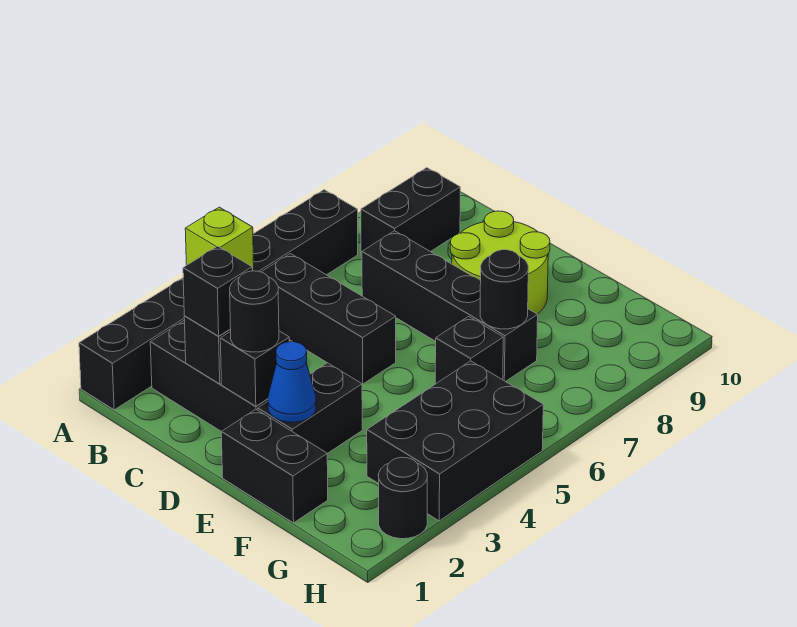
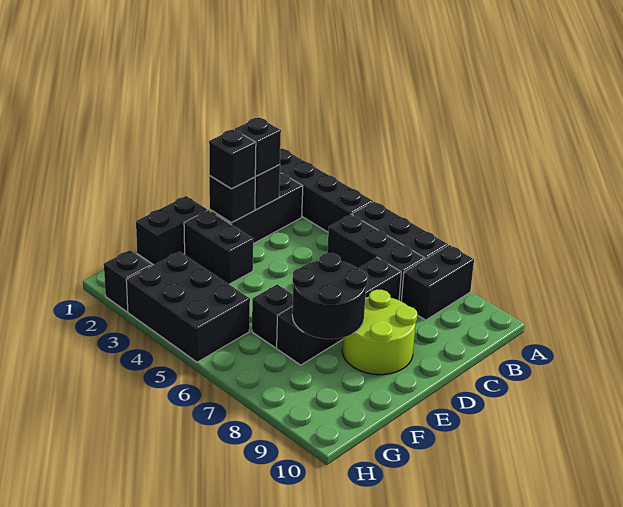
lime 1x1 brick [185,207,254,271] -> none
black 1x3 brick [262,254,396,384] -> black 1x3 brick turned to [327,214,425,301]
black 1x2 brick [361,168,460,255] -> black 1x2 brick turned to [401,245,474,320]
black 1x1 round brick [230,271,279,352] -> black 1x1 brick [209,129,256,189]
blue 1x1 cone [268,342,316,422] -> none
black 1x1 round brick [480,250,528,329] -> black 2x2 round brick [292,253,368,339]
black 1x1 round brick [378,457,427,539] -> black 1x1 brick [104,250,152,312]

